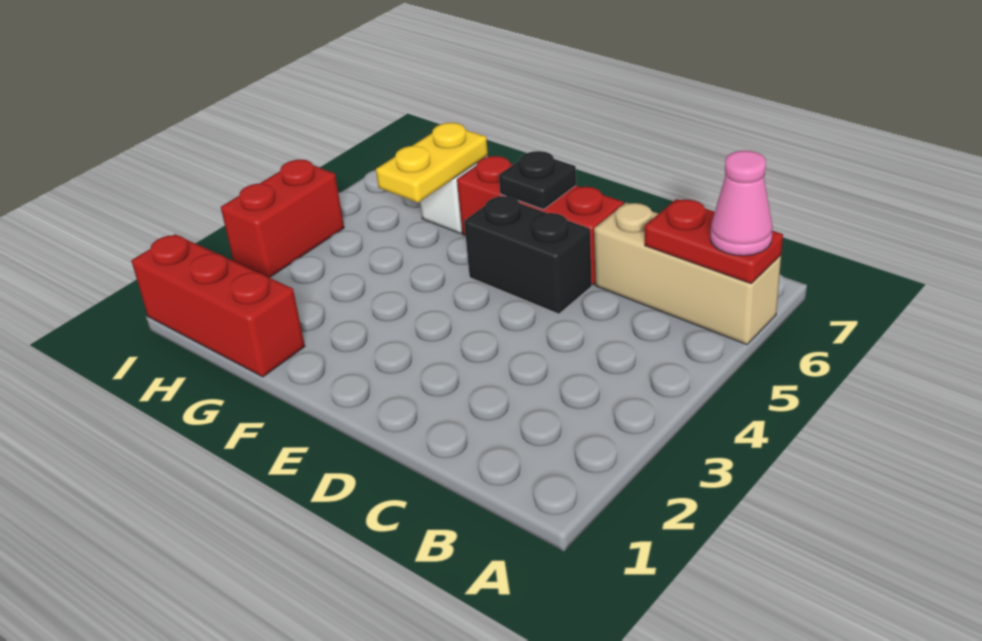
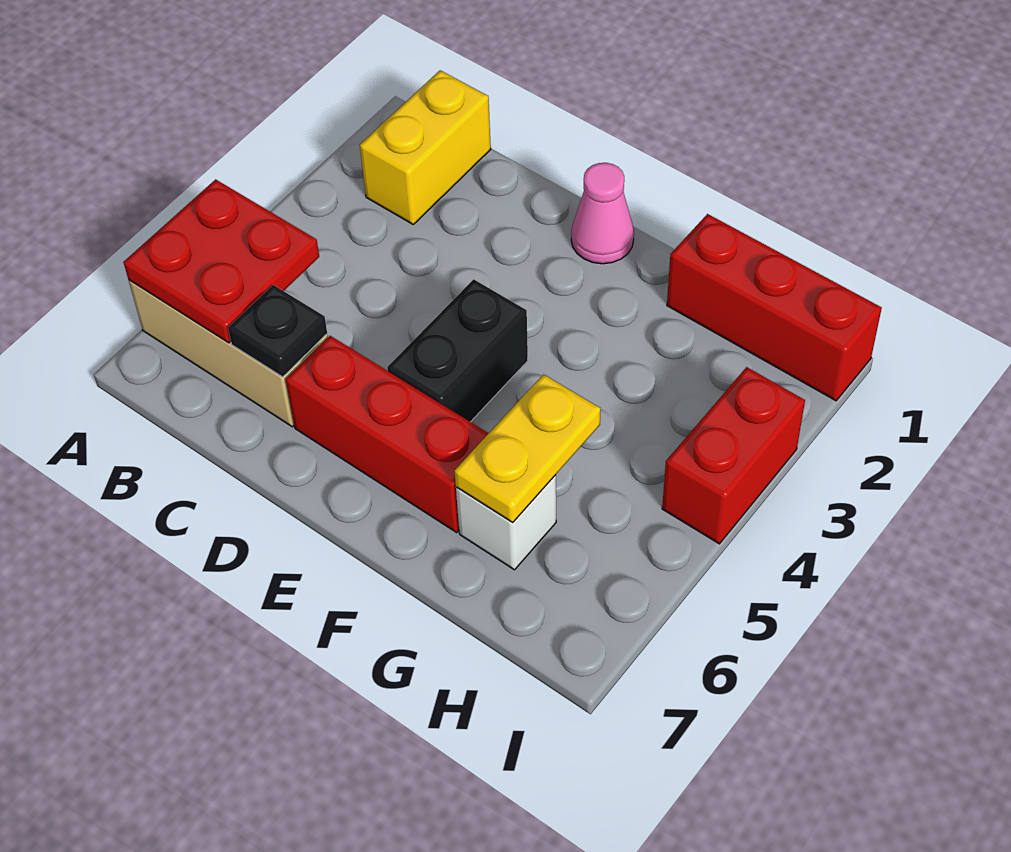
red 1x2 plate [645,199,783,284] -> red 2x2 plate [123,179,319,343]
pink 1x1 cone [710,151,773,256] -> pink 1x1 cone moved to [571,163,634,264]
none -> yellow 1x2 brick [360,70,491,224]
black 1x2 brick [464,196,592,314] -> black 1x2 brick turned to [387,279,528,422]
black 1x1 plate [499,151,576,209] -> black 1x1 plate moved to [228,285,327,377]

